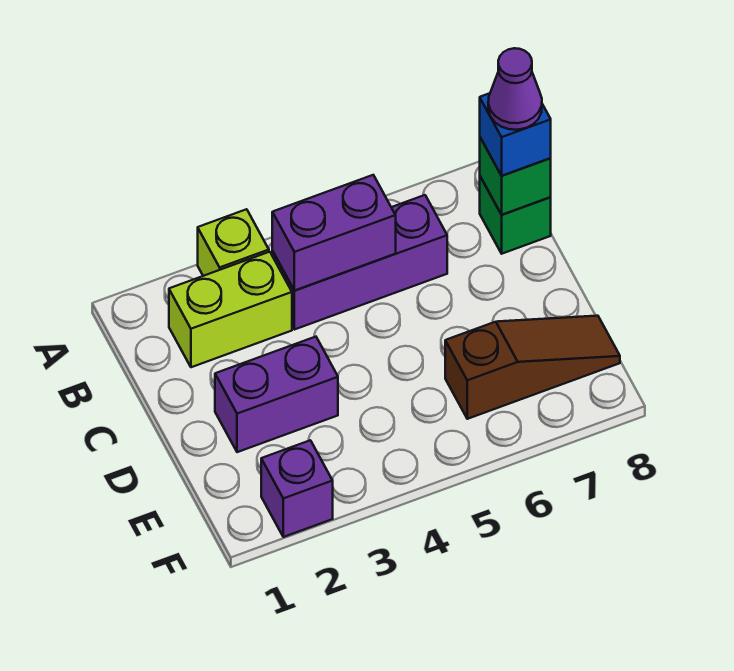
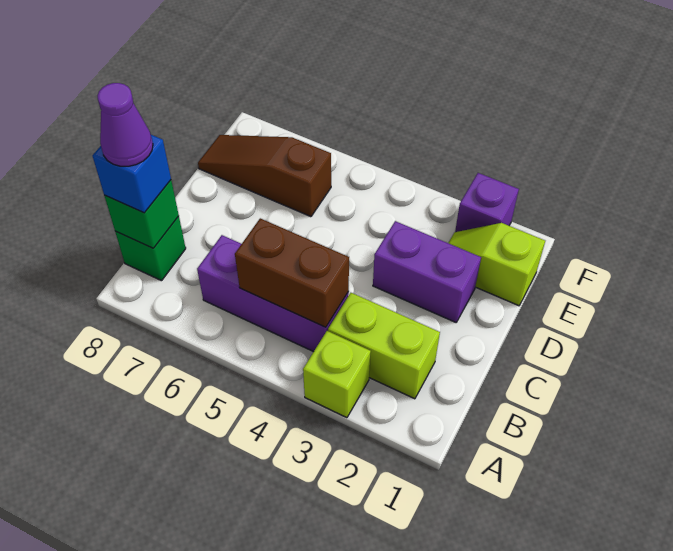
purple 1x2 brick [272,175,396,291] -> brown 1x2 brick [235,218,349,327]
none -> lime 1x2 slope [449,223,545,306]

